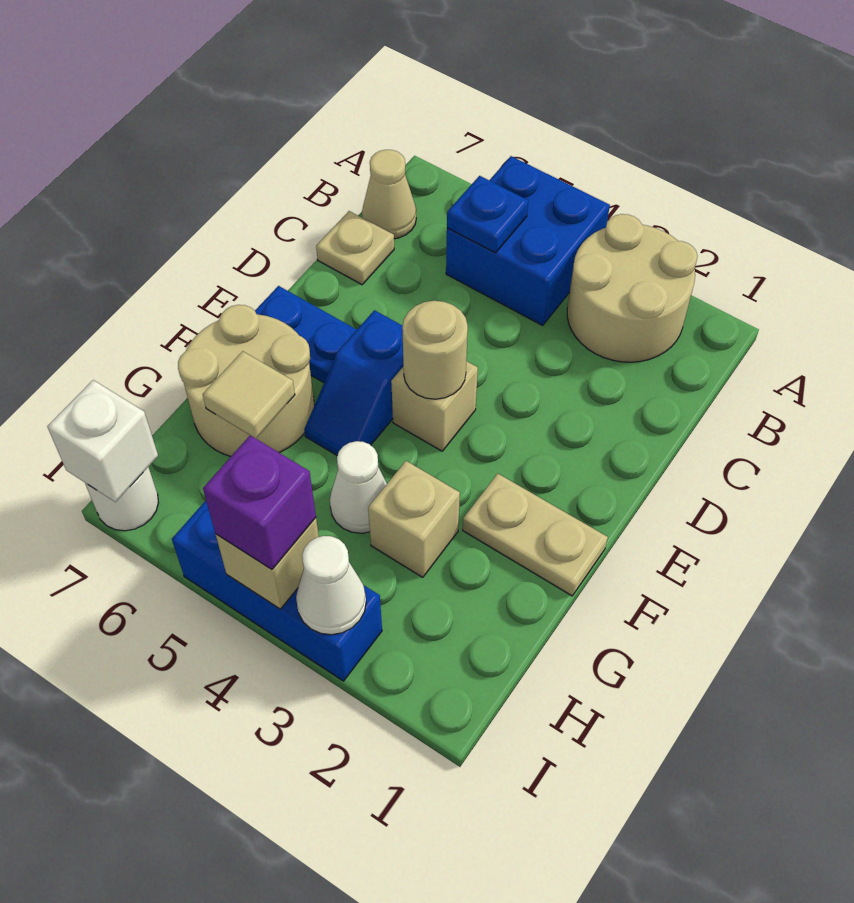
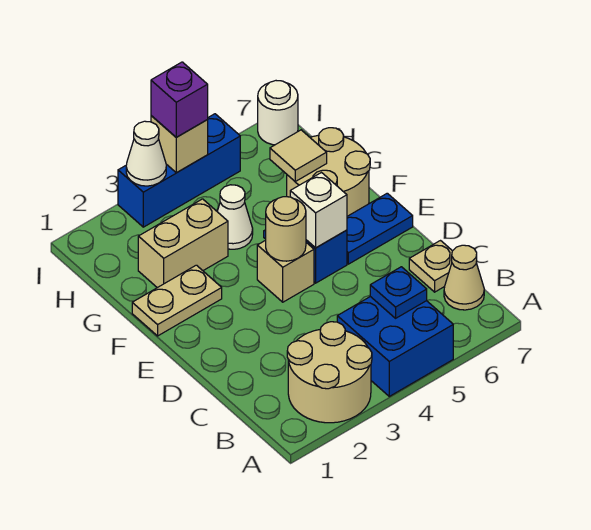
tan 1x1 brick [368,461,460,577] -> tan 1x2 brick [138,199,228,288]
white 1x1 brick [47,380,158,502] -> white 1x1 brick moved to [290,173,347,248]

